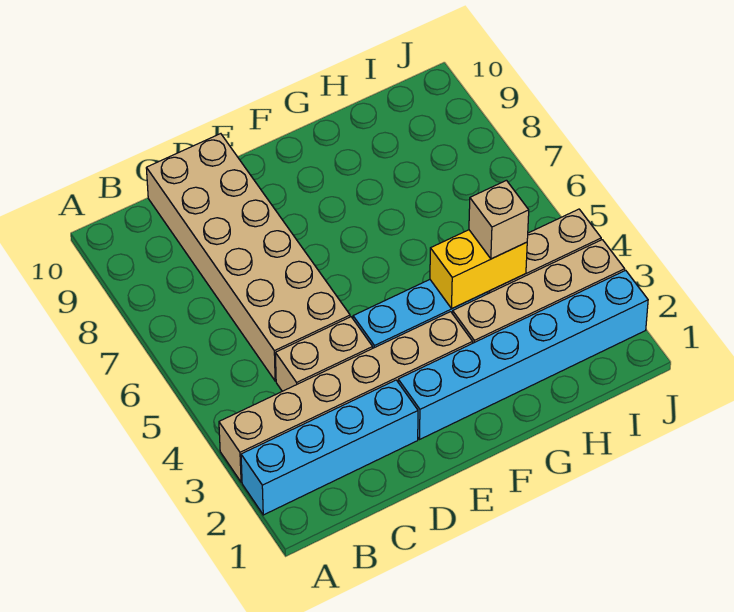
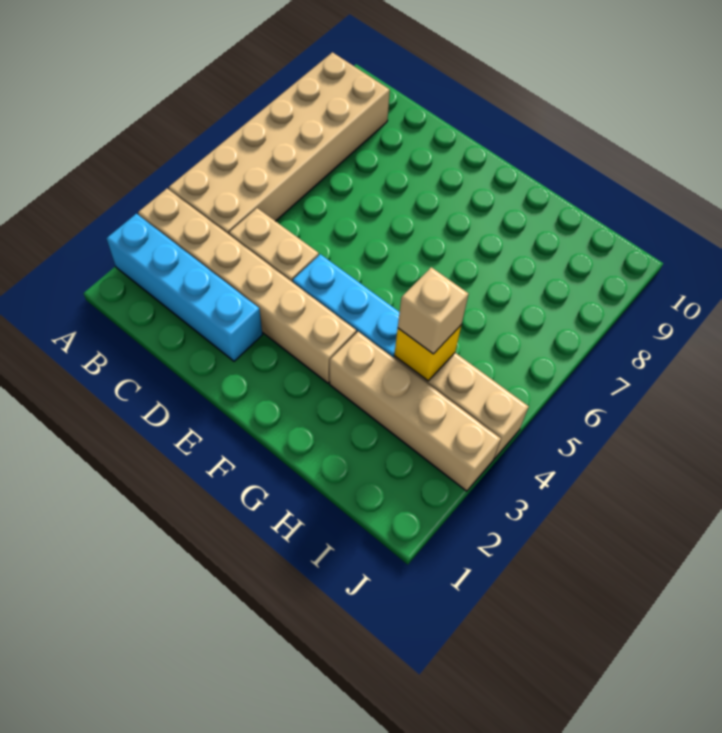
tan 2x6 brick [146,134,350,381] -> tan 2x6 brick moved to [169,52,390,234]
cyan 1x6 brick [398,270,648,439] -> none
yellow 1x2 brick [430,230,527,308] -> yellow 1x1 brick [394,325,461,381]

